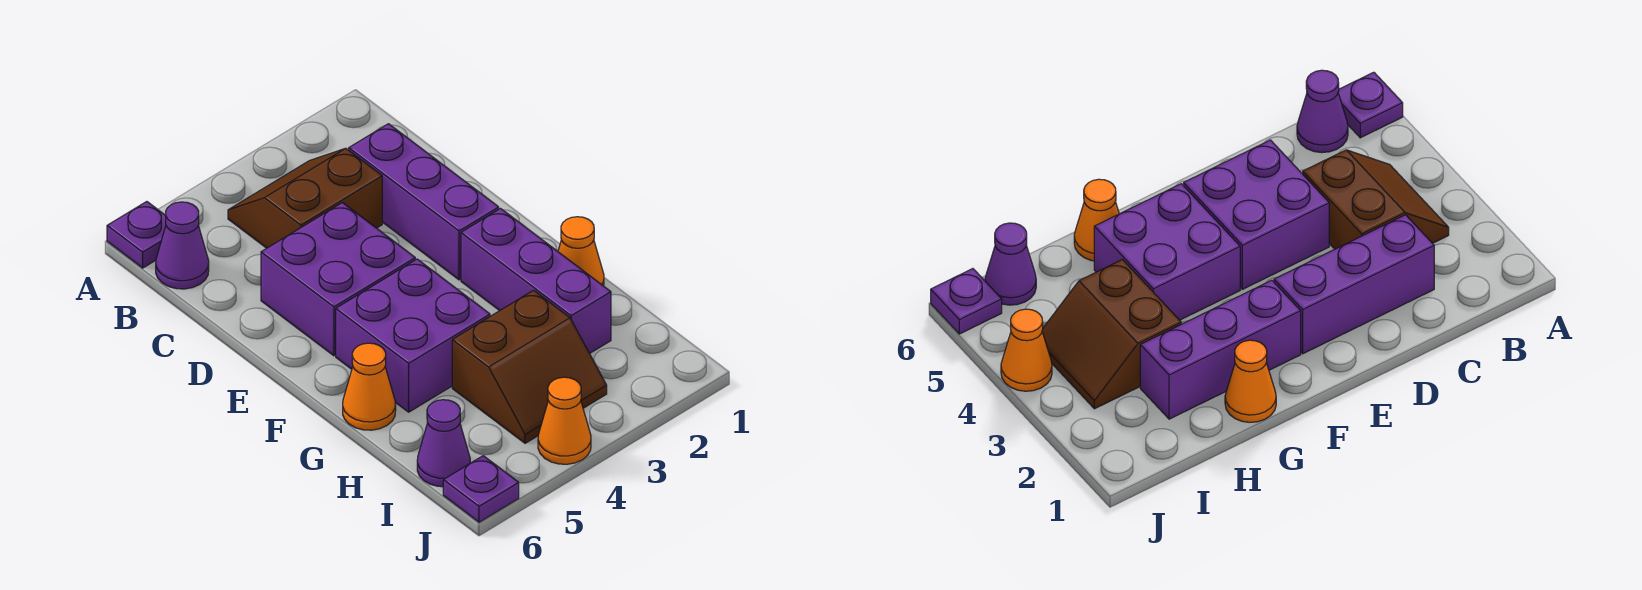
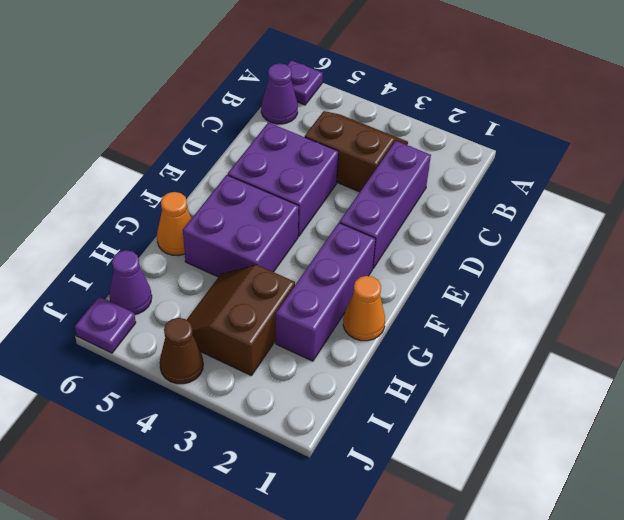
brown 2x2 slope [452,290,607,443] -> brown 2x2 slope turned to [187,265,295,376]
orange 1x1 cone [538,377,591,464] -> brown 1x1 cone [160,318,203,384]

